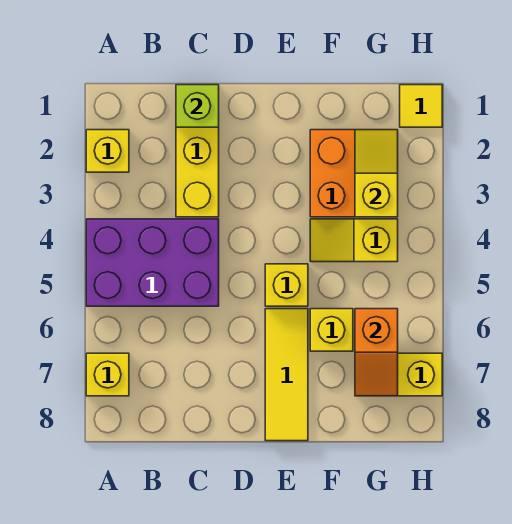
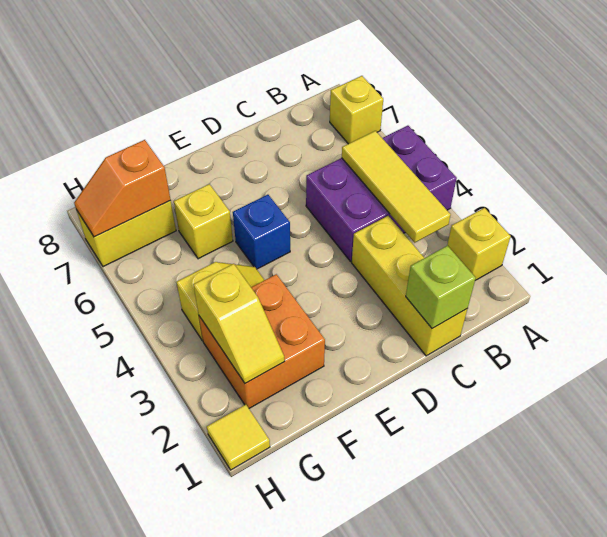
yellow 1x1 brick [265,264,308,306] -> blue 1x1 brick [233,195,290,269]
yellow 1x3 tile [265,309,308,441] -> yellow 1x3 tile moved to [342,131,451,243]
orange 1x2 slope [355,309,398,396] -> orange 1x2 slope turned to [74,140,171,237]

